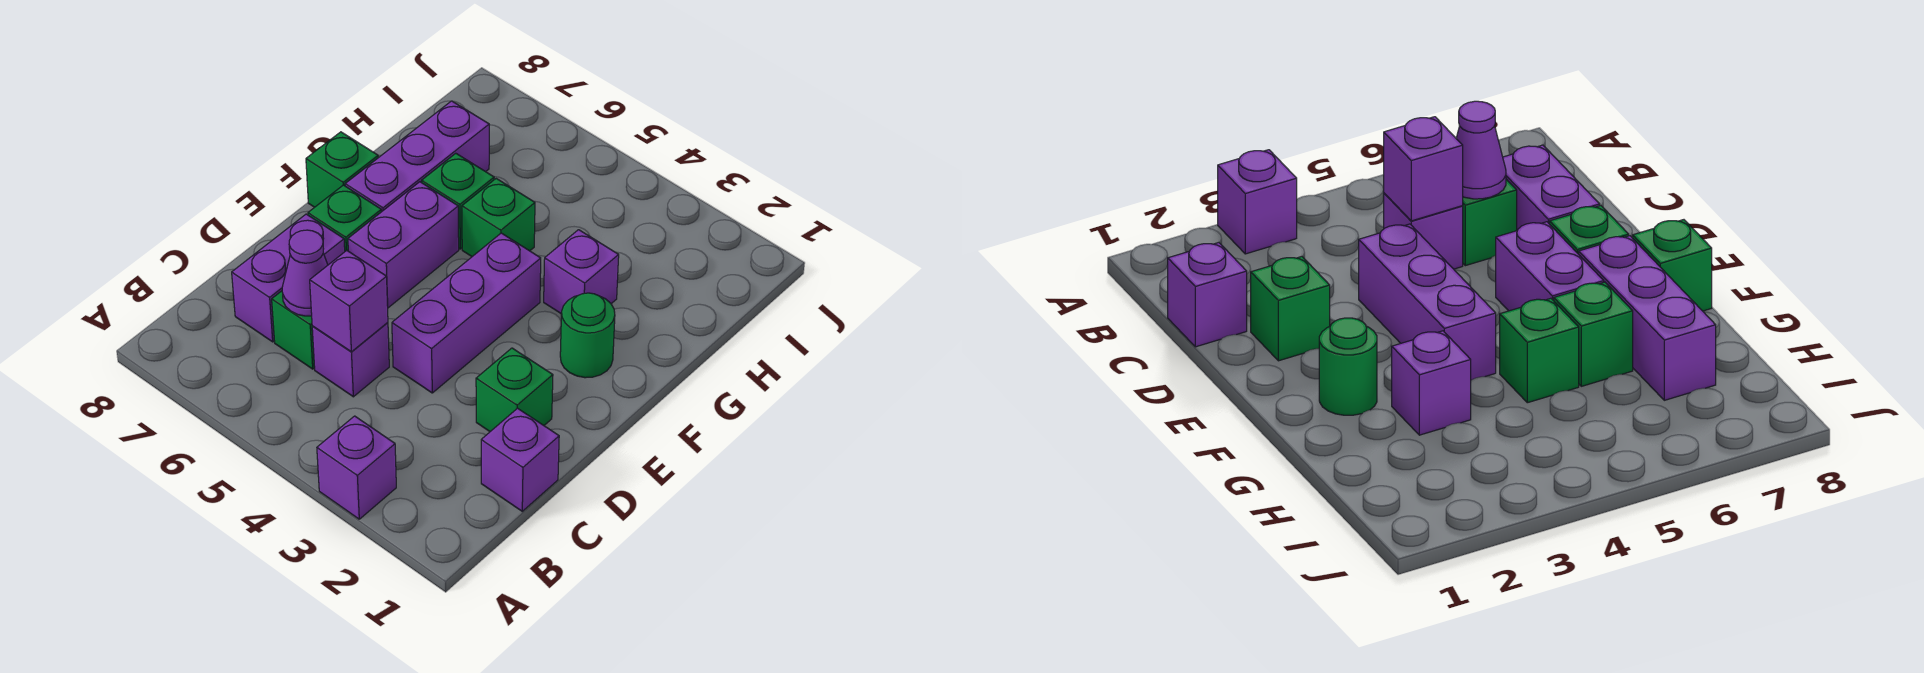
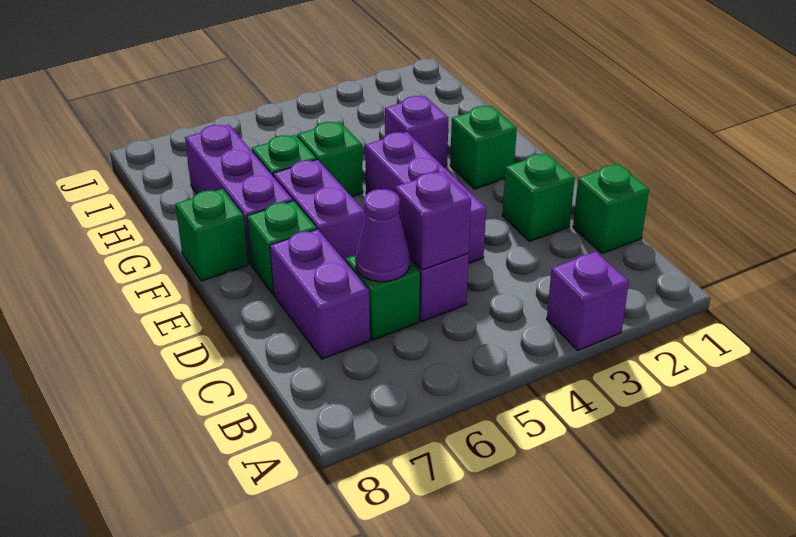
purple 1x1 brick [481,408,559,511] -> green 1x1 brick [573,164,649,254]
green 1x1 round brick [560,293,615,378] -> green 1x1 brick [450,106,517,189]

